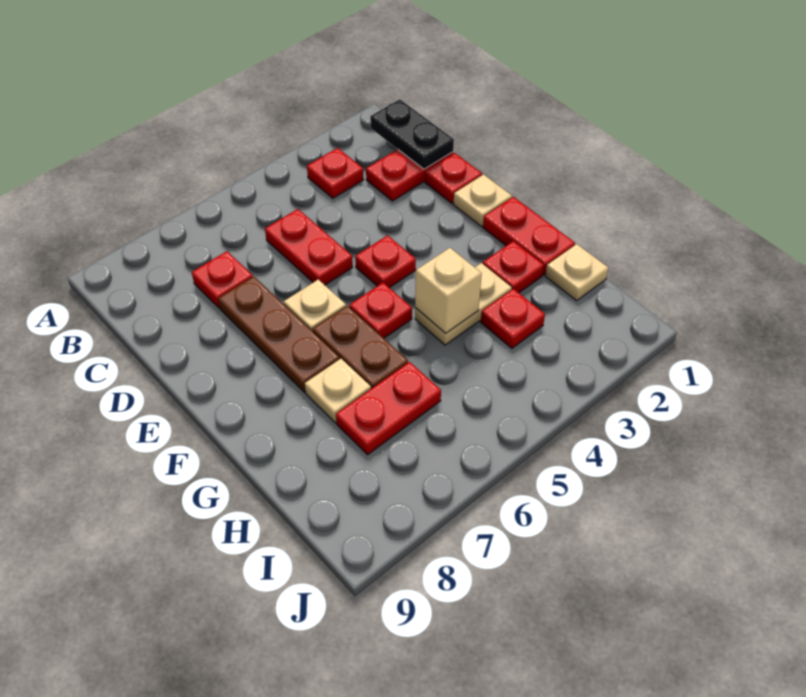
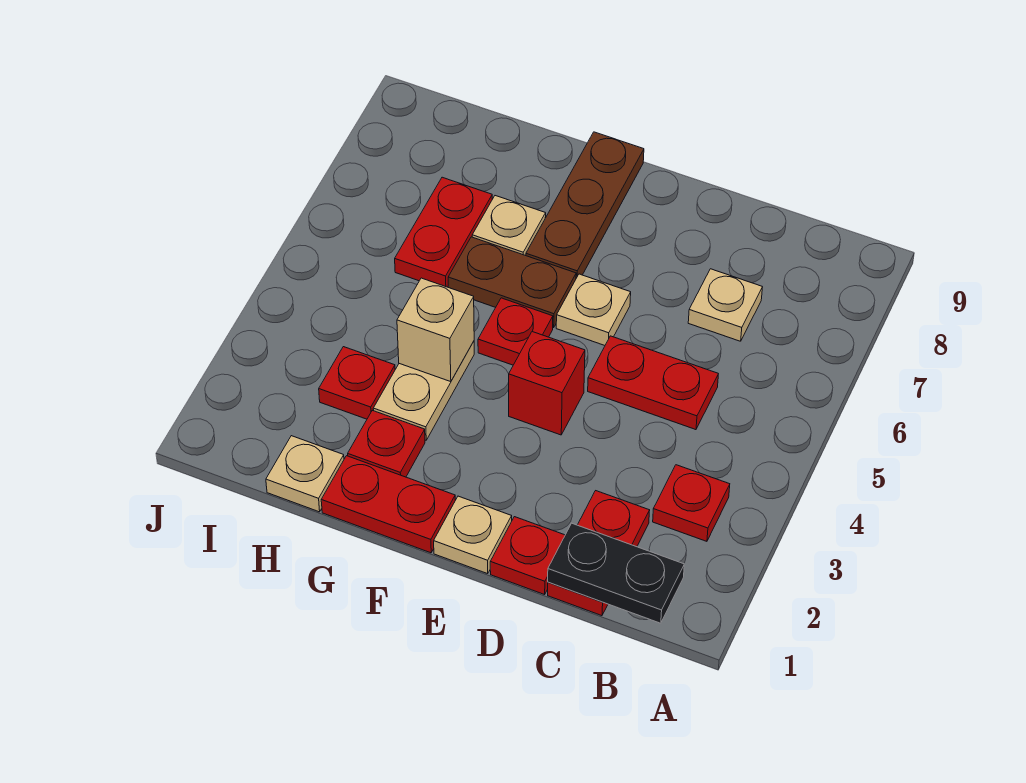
red 1x1 plate [192,251,253,308] -> tan 1x1 plate [688,269,763,341]
brown 1x3 plate [218,276,340,392] -> brown 1x3 plate turned to [526,132,644,278]
red 1x1 plate [355,235,416,288] -> red 1x1 brick [509,332,585,435]

